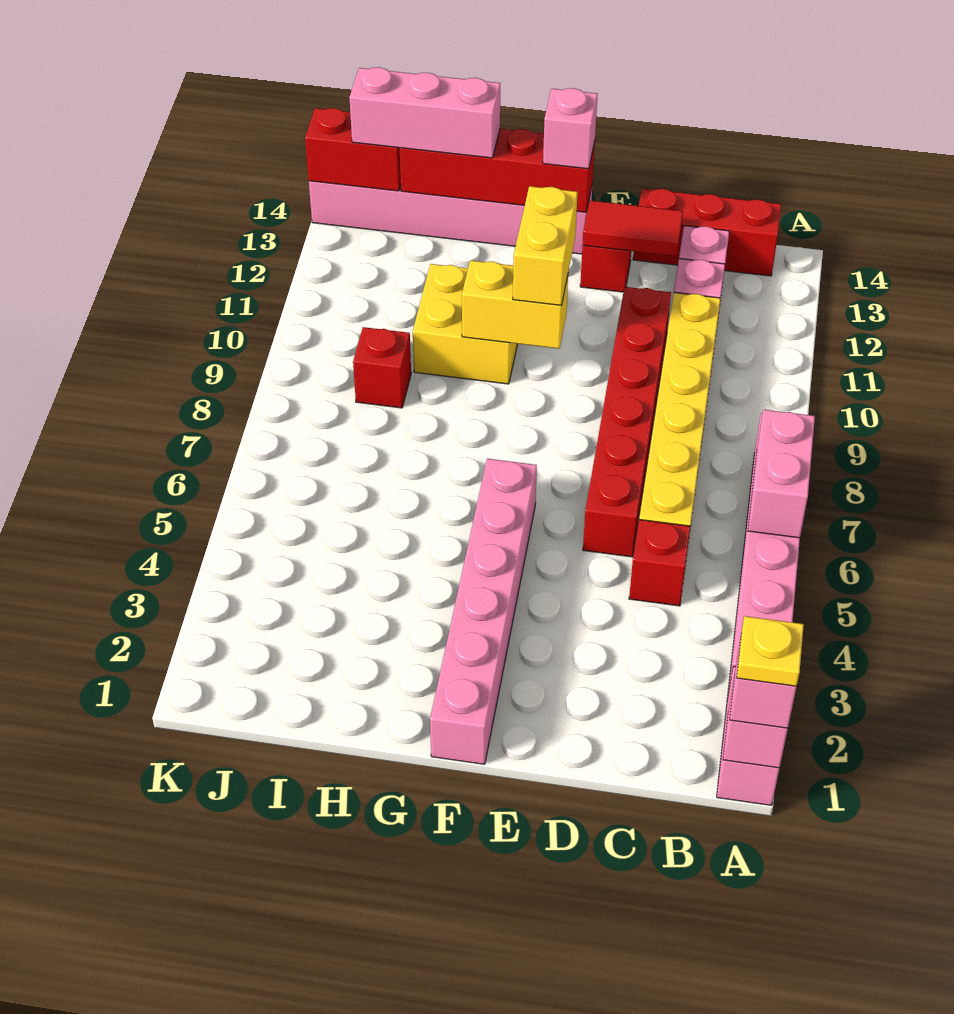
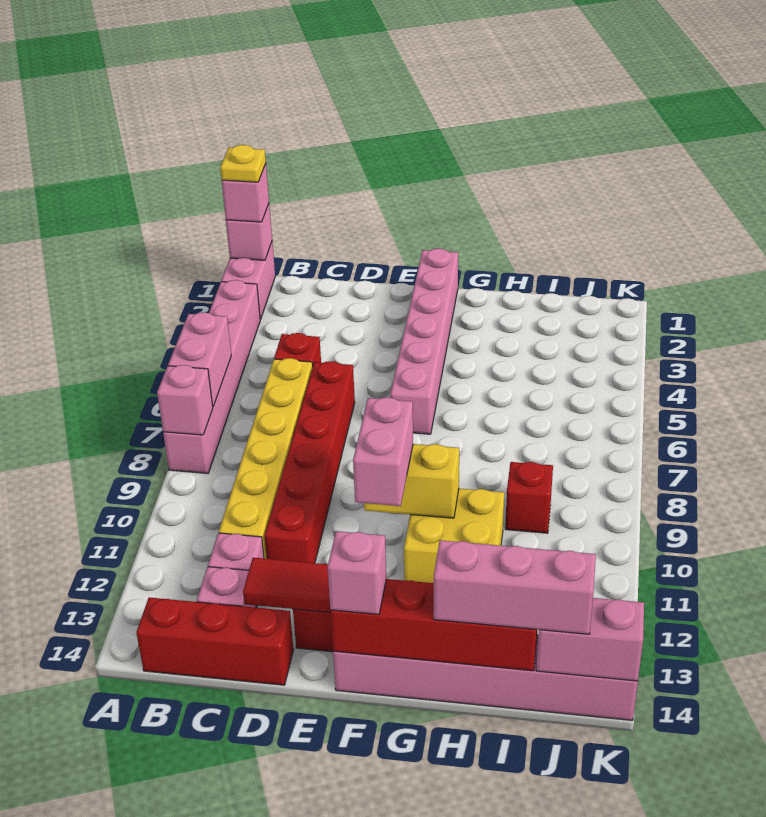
none -> pink 1x1 brick [157,365,213,435]
yellow 1x2 brick [513,186,578,306] -> pink 1x2 brick [353,397,413,506]
red 1x2 brick [305,108,401,191] -> pink 1x2 brick [536,598,644,681]

